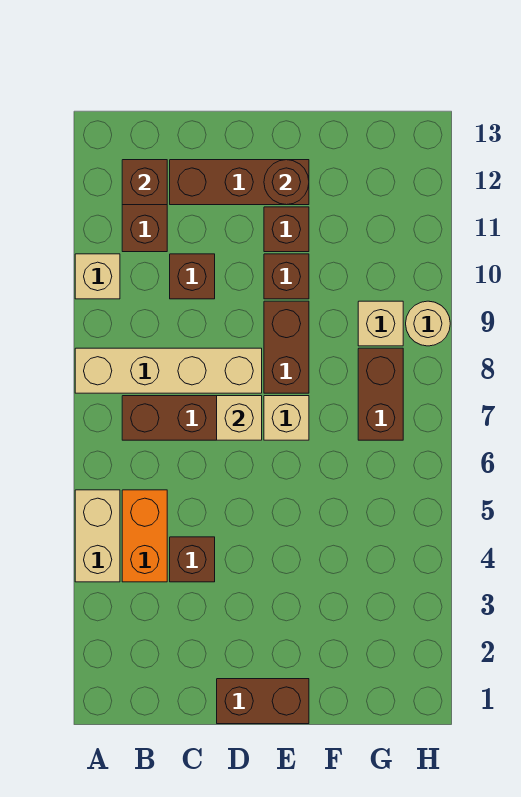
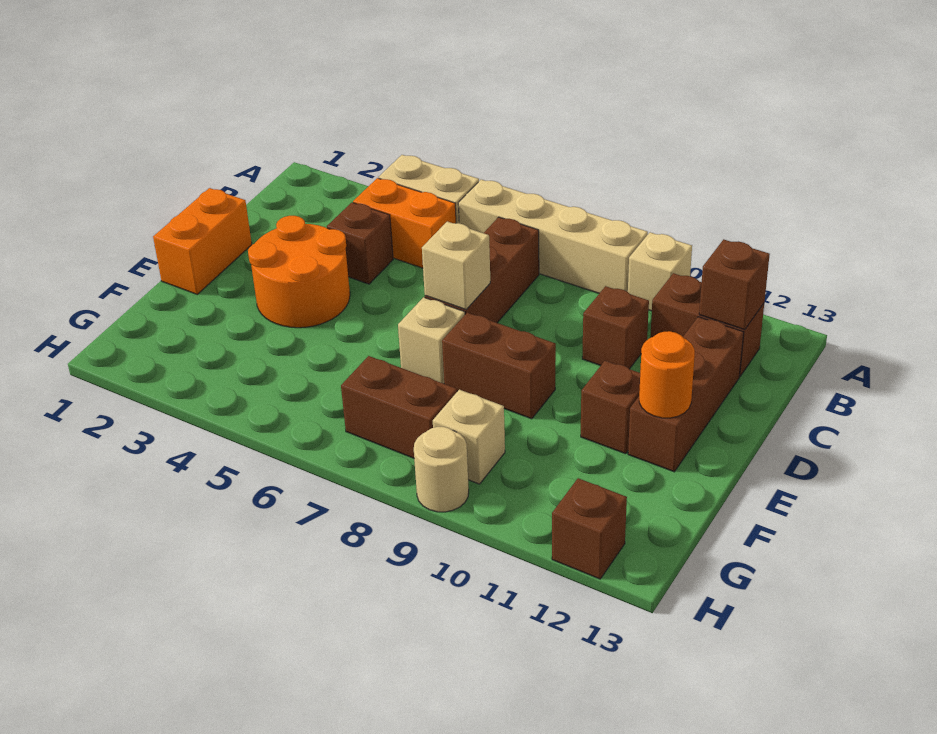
tan 1x4 brick [75,348,262,393] -> tan 1x4 brick turned to [458,180,648,293]
brown 1x2 brick [217,679,309,724] -> orange 1x2 brick [153,188,252,294]
none -> orange 2x2 round brick [248,216,350,328]
brown 1x1 brick [264,254,309,299] -> brown 1x1 brick moved to [552,478,627,579]
brown 1x1 round brick [264,160,309,205] -> orange 1x1 round brick [639,331,695,418]

